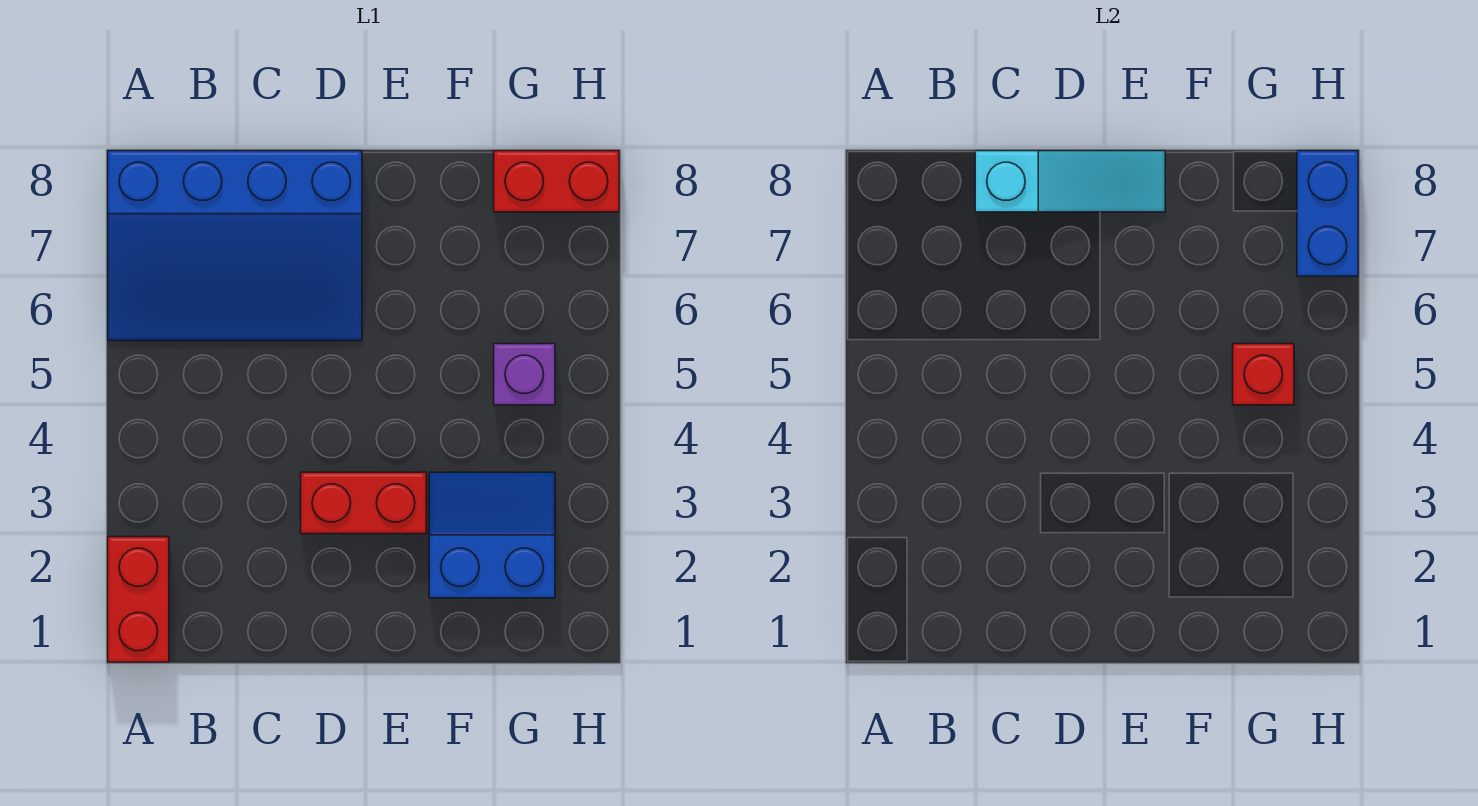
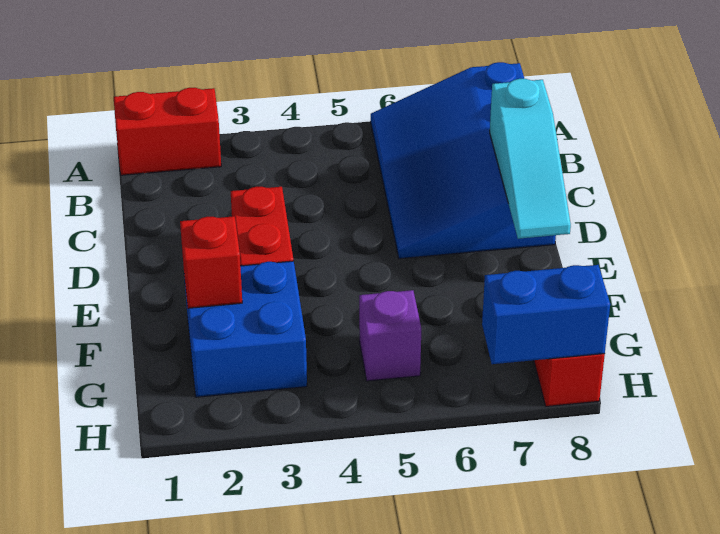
blue 2x2 slope [429,472,555,598] -> blue 2x2 brick [184,261,307,397]
red 1x1 brick [1233,344,1294,405] -> red 1x1 brick moved to [180,216,242,308]

